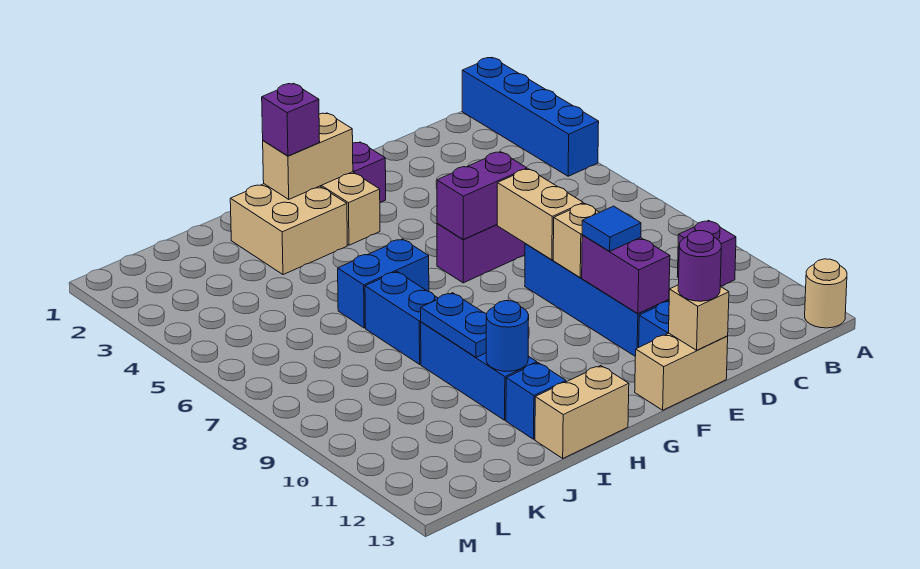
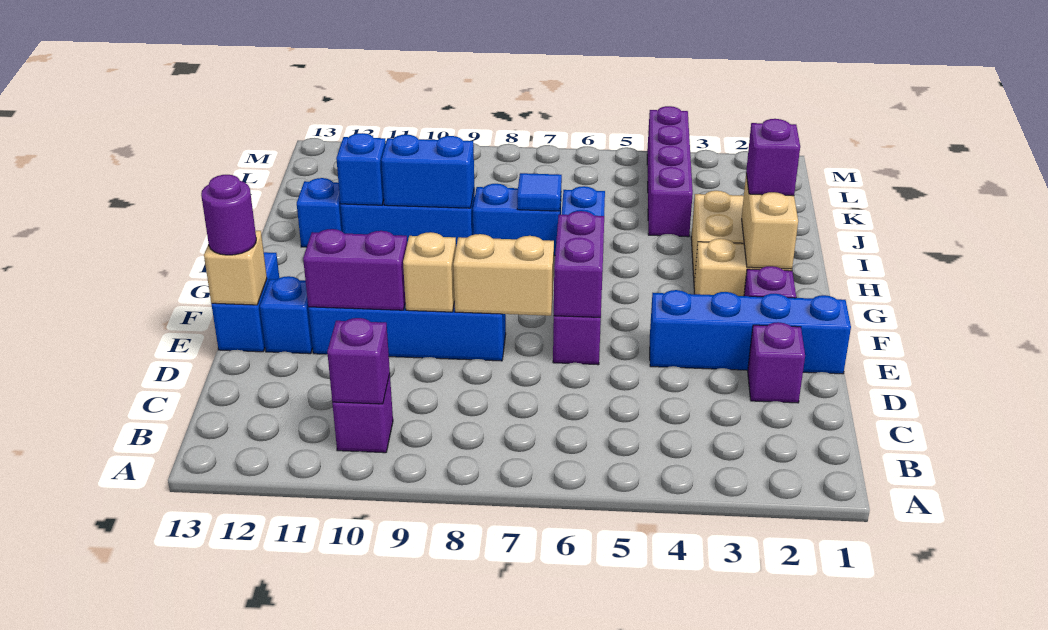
blue 1x4 brick [462,58,599,176] -> blue 1x4 brick moved to [650,290,851,374]
tan 1x1 round brick [805,259,847,328] -> none
none -> purple 1x1 brick [327,318,390,404]
none -> purple 1x1 brick [748,322,805,403]
blue 1x1 tile [582,206,641,251] -> blue 1x1 tile moved to [517,173,562,211]
tan 1x2 brick [635,333,728,410] -> blue 1x2 brick [211,252,279,352]
tan 1x2 brick [535,366,629,458] -> none
blue 1x2 plate [421,293,487,357] -> blue 1x2 brick [381,135,474,208]
blue 1x1 round brick [486,301,529,371] -> blue 1x1 brick [336,133,386,205]
none -> purple 1x4 brick [647,106,693,237]

